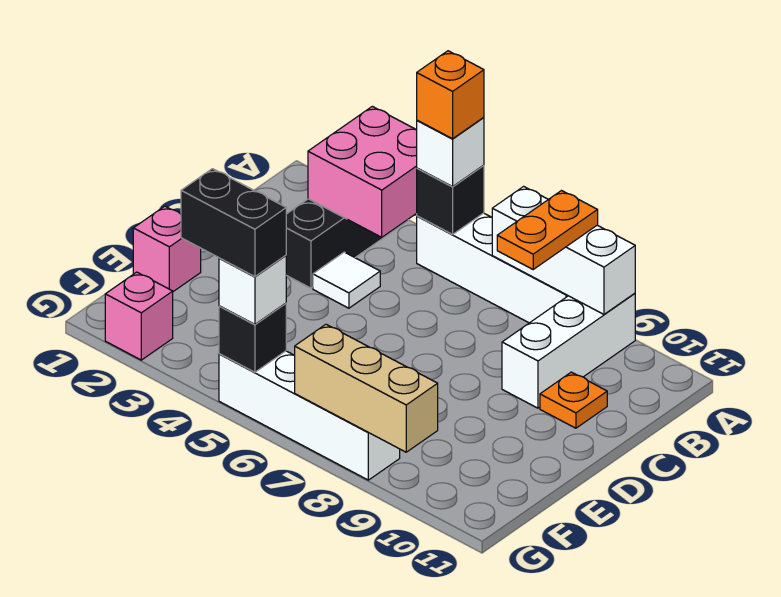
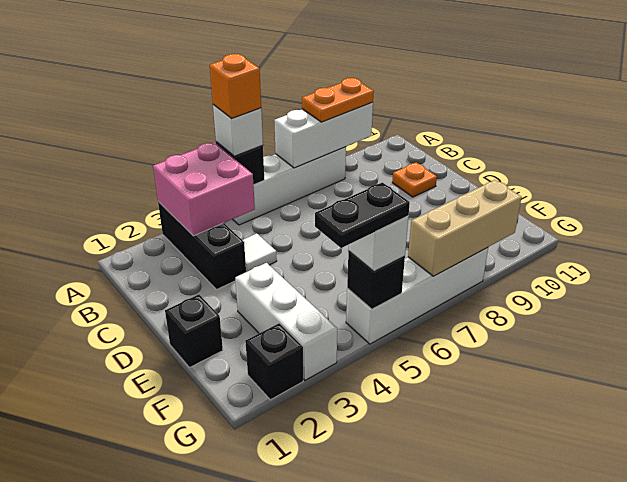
orange 1x2 plate [497,191,598,269] -> orange 1x2 plate turned to [302,78,374,122]
white 1x3 brick [502,293,635,408] -> white 1x3 brick moved to [235,263,337,380]
pink 1x1 brick [133,206,201,292] -> black 1x1 brick [165,295,223,368]
pink 1x1 brick [105,272,173,360] -> black 1x1 brick [245,323,303,400]
black 1x2 brick [181,169,286,277] -> black 1x2 plate [315,182,410,248]

